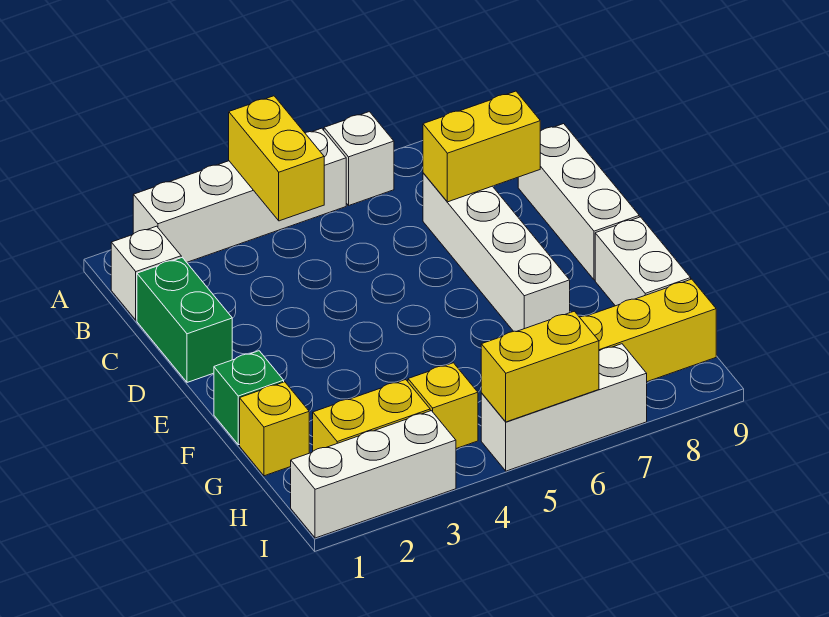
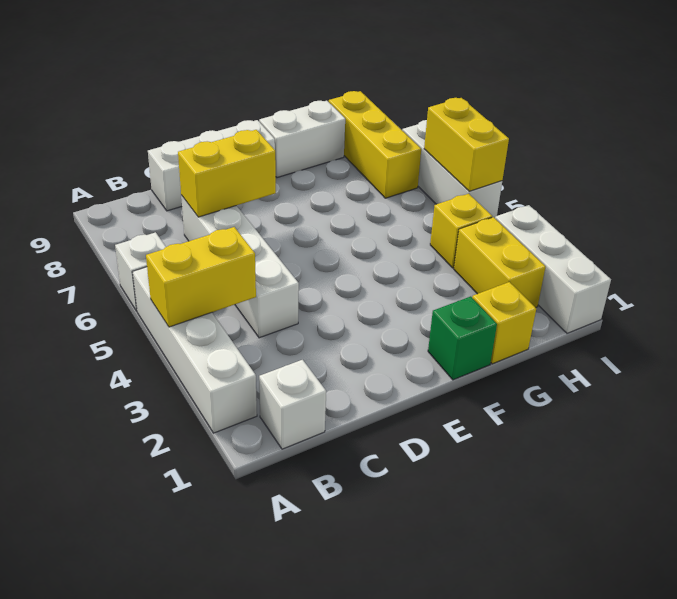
green 1x2 brick [137,257,232,382] -> none
white 1x4 brick [423,173,570,332] -> white 1x4 brick turned to [181,195,299,338]
yellow 1x2 brick [423,91,540,202] -> yellow 1x2 brick turned to [178,130,276,217]

